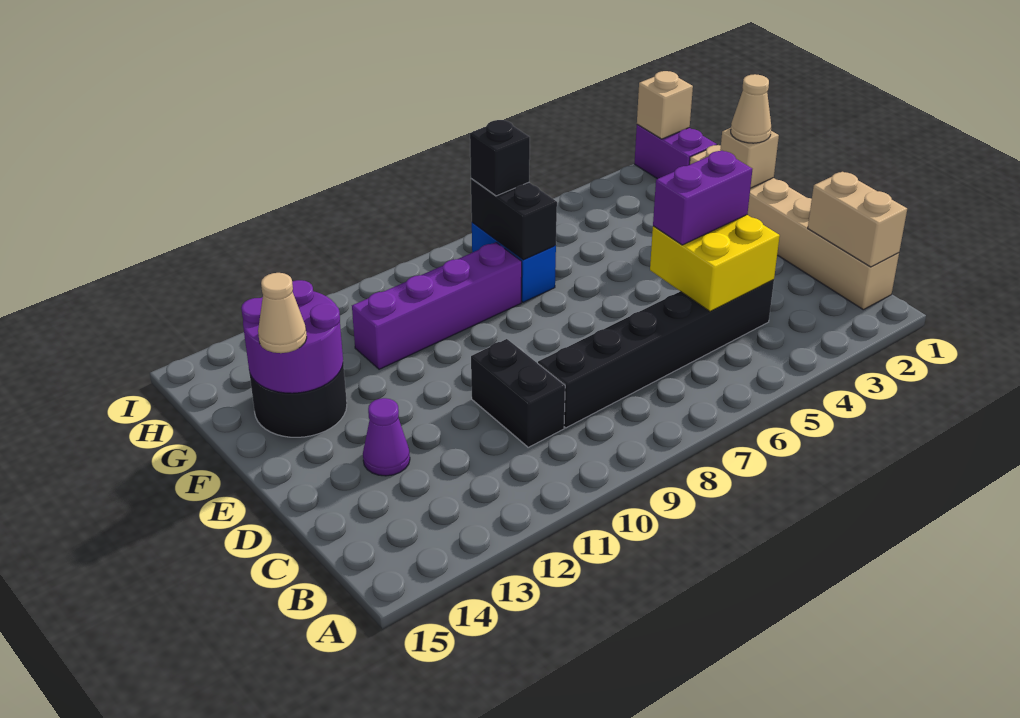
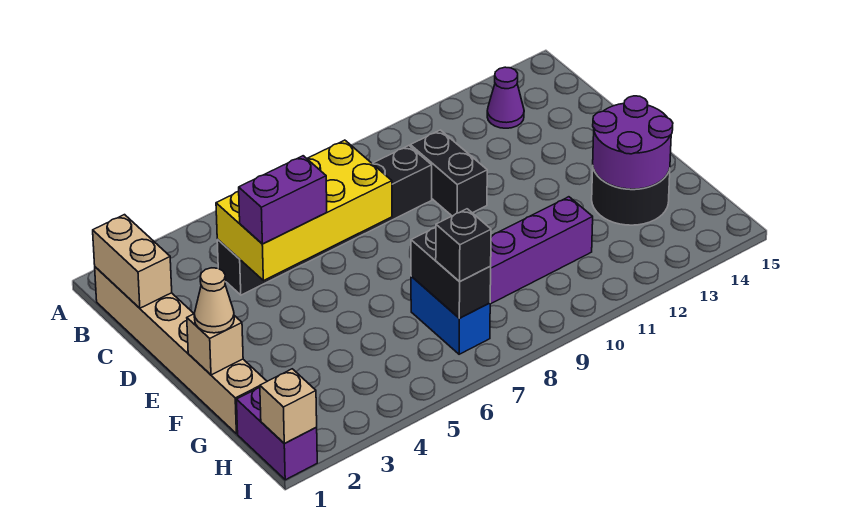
yellow 2x2 brick [650,215,780,311] -> yellow 2x4 brick [216,140,392,281]
purple 1x1 cone [363,398,410,476] -> purple 1x1 cone moved to [487,67,524,128]
tan 1x1 cone [258,273,307,353] -> none

